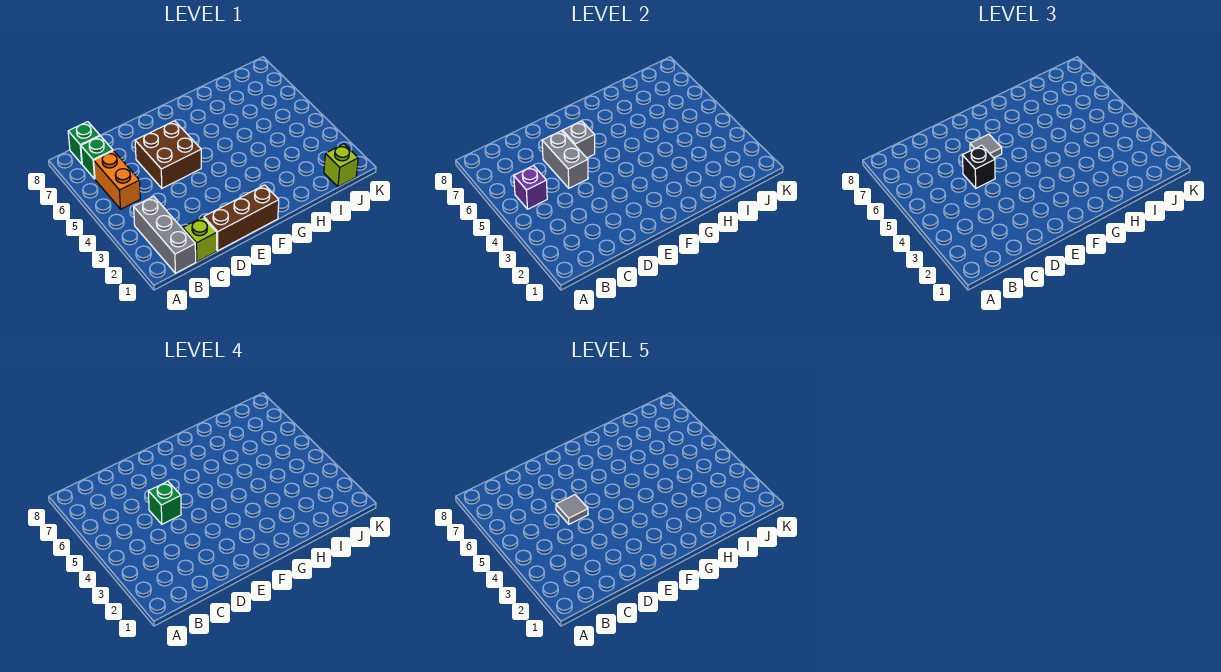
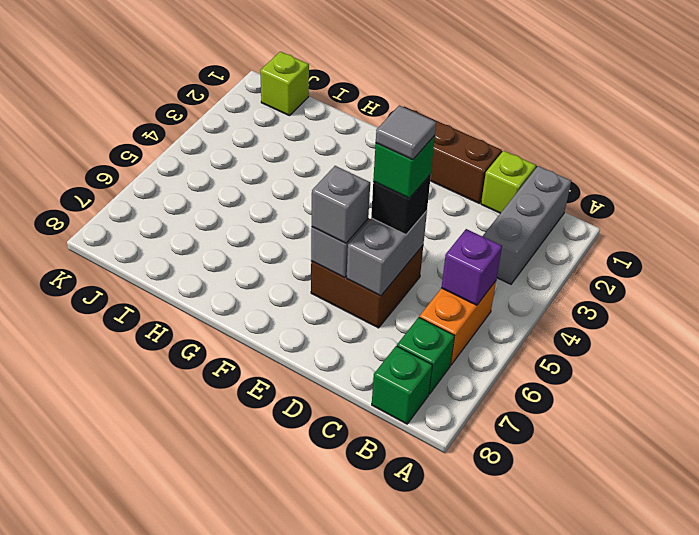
grey 1x1 tile [970,134,1002,158] -> grey 1x1 brick [312,166,370,243]

